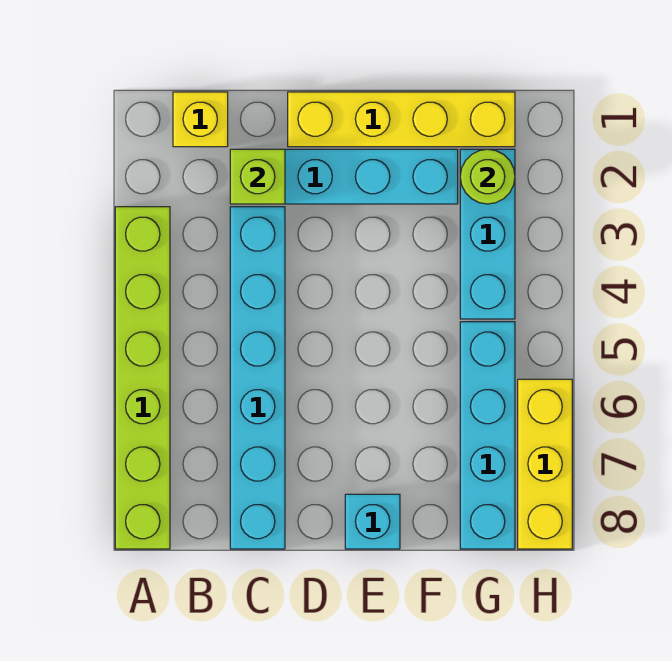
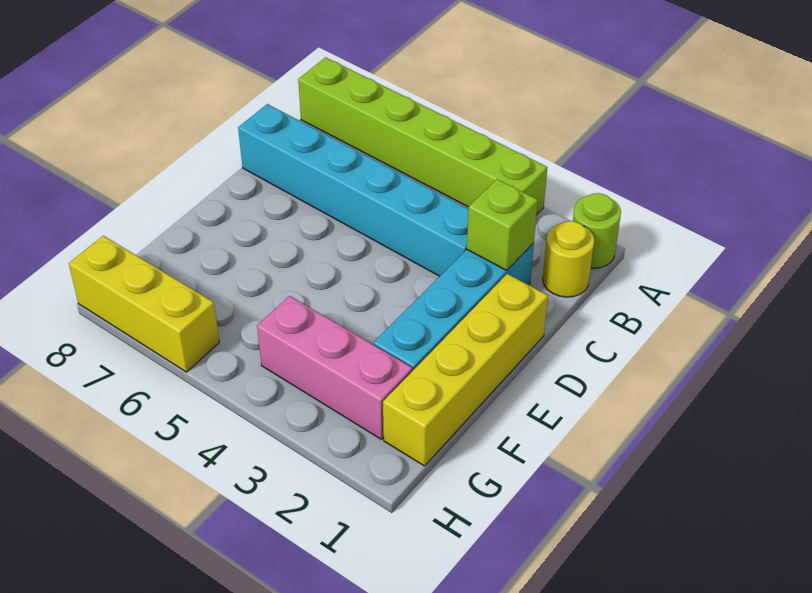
yellow 1x1 brick [173,92,228,147] -> yellow 1x1 round brick [543,221,594,297]
cyan 1x1 brick [345,494,400,549] -> none
cyan 1x3 brick [460,149,515,319] -> pink 1x3 brick [257,296,412,439]
lime 1x1 round brick [460,149,515,204] -> lime 1x1 round brick moved to [573,193,621,268]
cyan 1x4 brick [460,322,515,549] -> none

